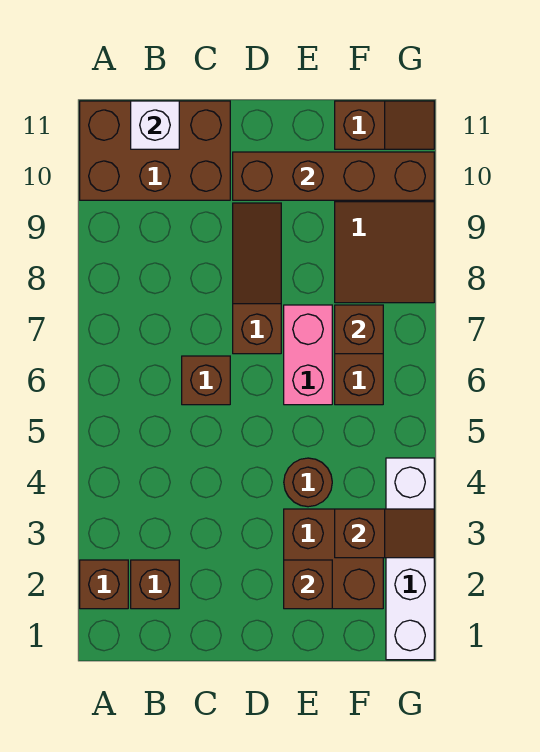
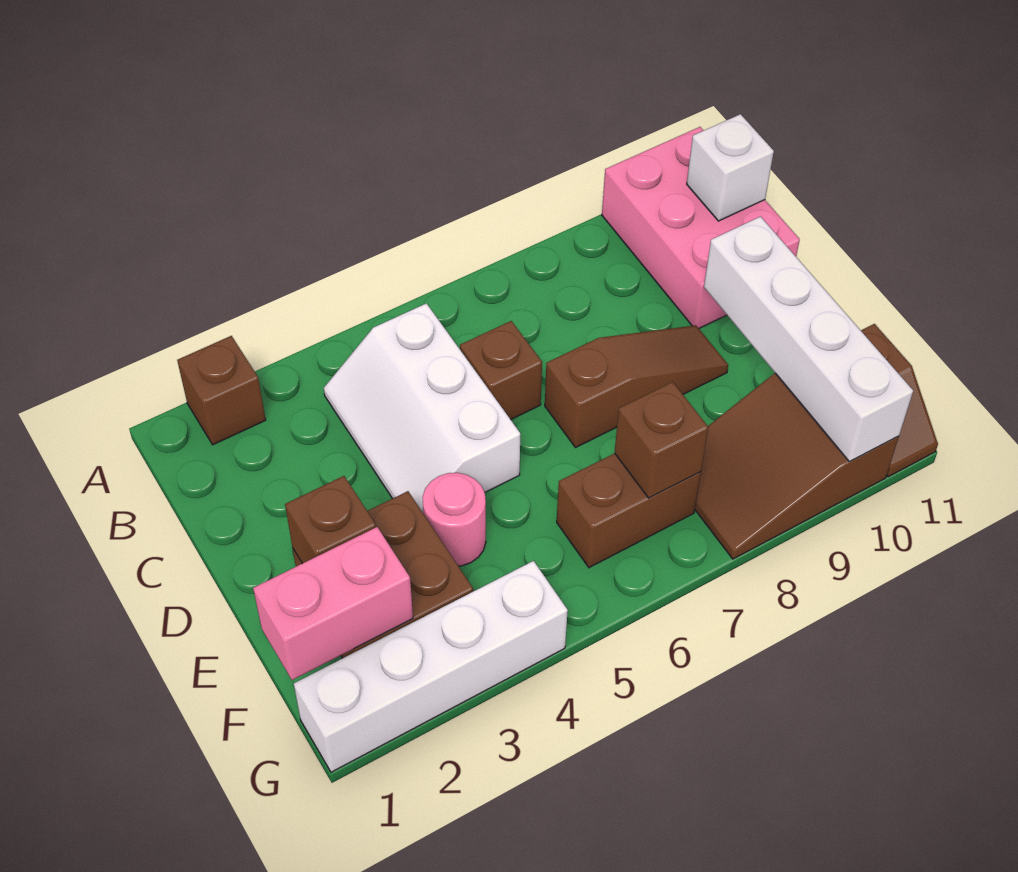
brown 2x3 brick [80,101,230,200] -> pink 2x3 brick [602,127,800,328]
brown 1x1 brick [131,560,179,609] -> none
none -> white 2x3 slope [324,303,520,512]
brown 1x4 brick [233,152,434,200] -> white 1x4 brick [704,217,913,462]
brown 1x1 round brick [284,458,332,507] -> pink 1x1 round brick [423,473,486,566]
pink 1x2 brick [284,305,332,405] -> pink 1x2 brick moved to [253,527,413,680]
brown 1x2 slope [335,509,434,558] -> none

